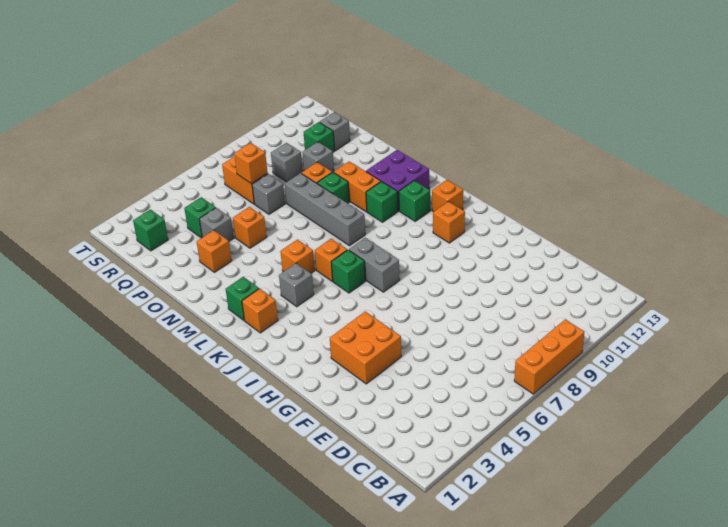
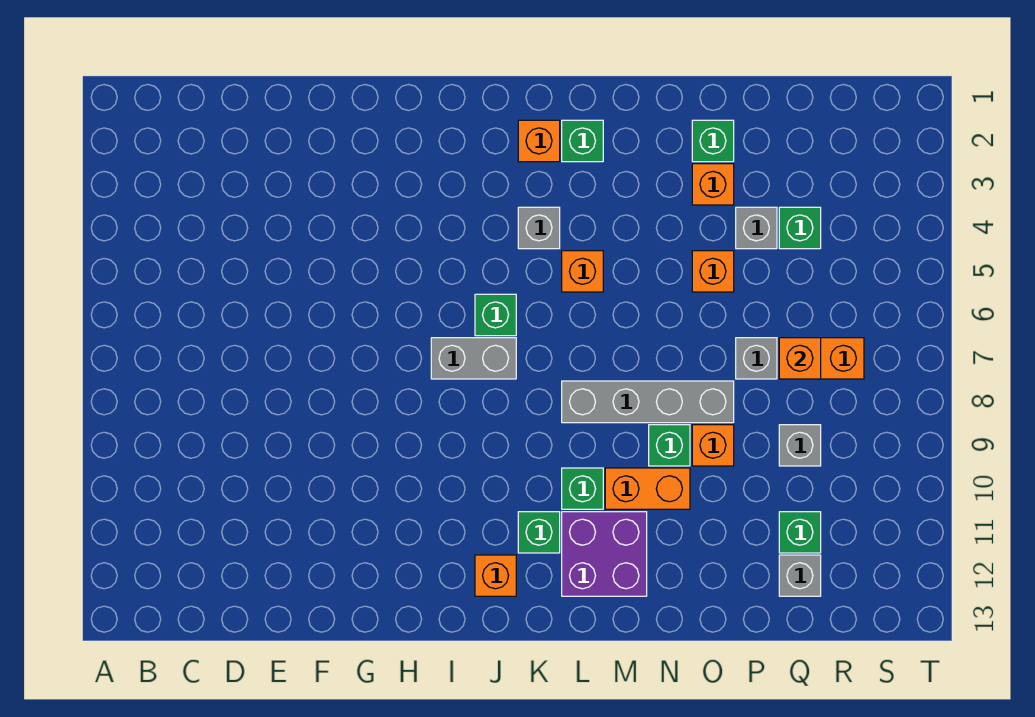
orange 1x3 brick [514,319,584,394] -> none
orange 2x2 brick [330,311,401,384] -> none
orange 1x1 brick [433,201,465,243] -> none
orange 1x1 brick [315,239,347,281] -> none
grey 1x1 brick [303,142,334,172] -> none
green 1x1 brick [133,210,168,251] -> green 1x1 brick moved to [692,120,734,162]

